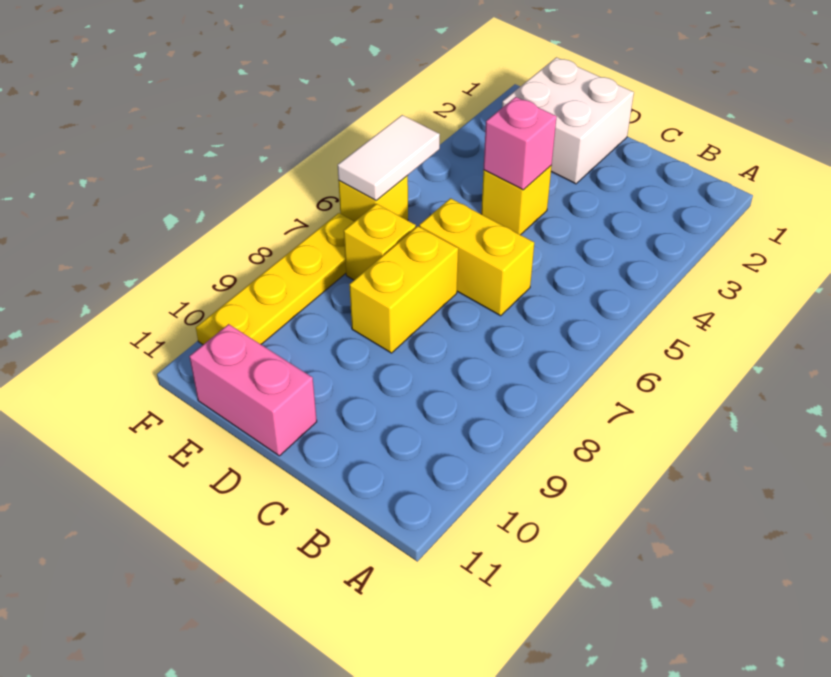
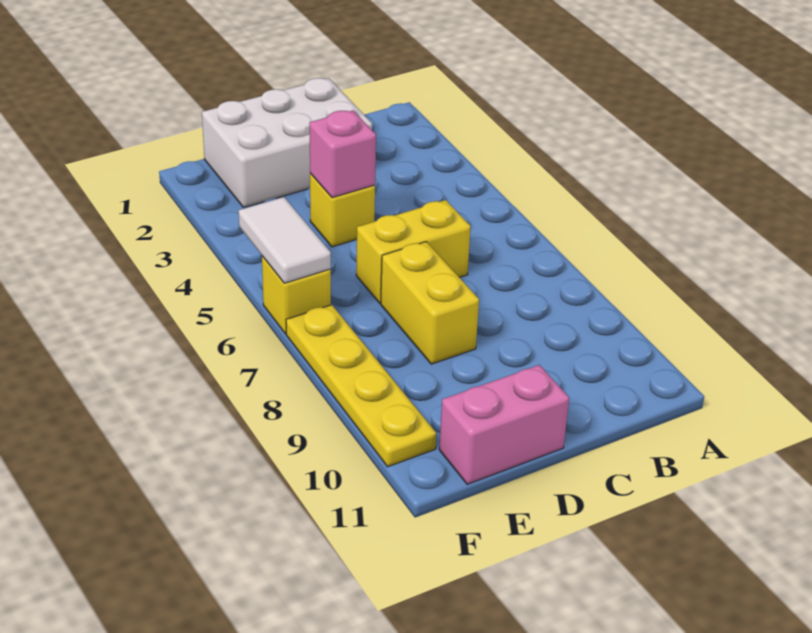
white 2x2 brick [502,57,634,184] -> white 2x3 brick [202,78,372,208]
yellow 1x1 brick [344,204,416,280] -> none

